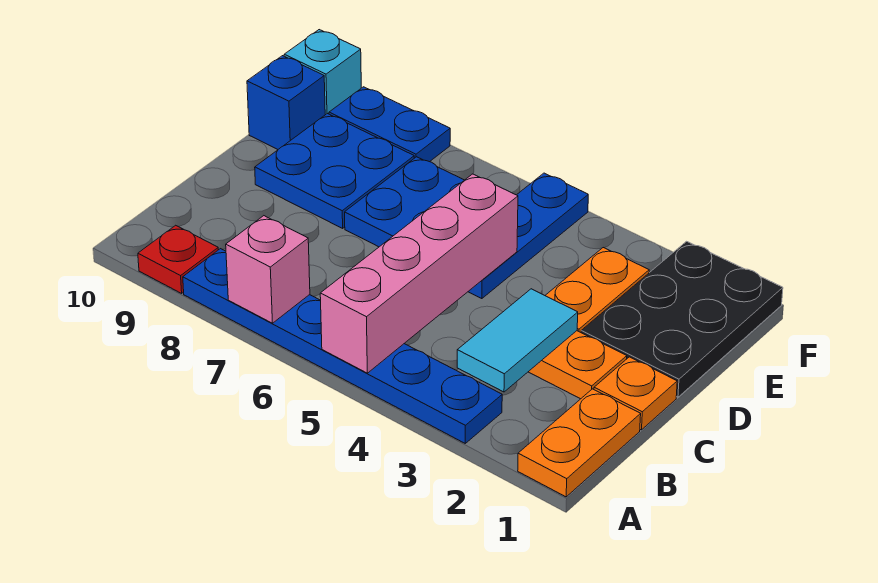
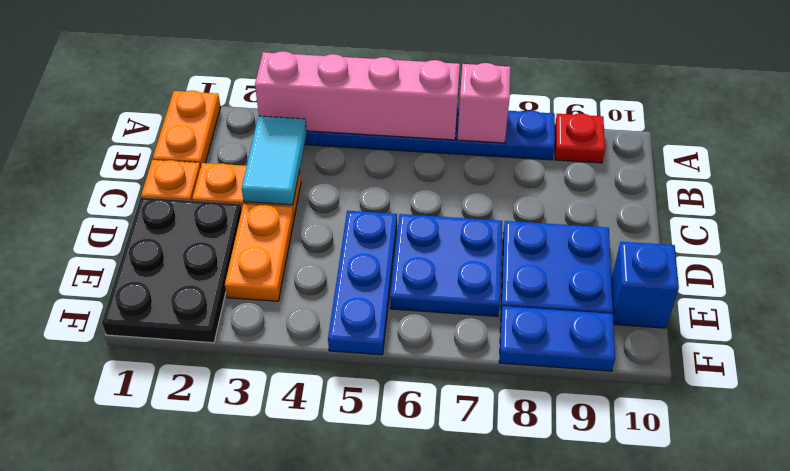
pink 1x4 brick [320,174,518,373] -> pink 1x4 brick turned to [255,51,460,140]
cyan 1x1 brick [284,30,361,115] -> none

